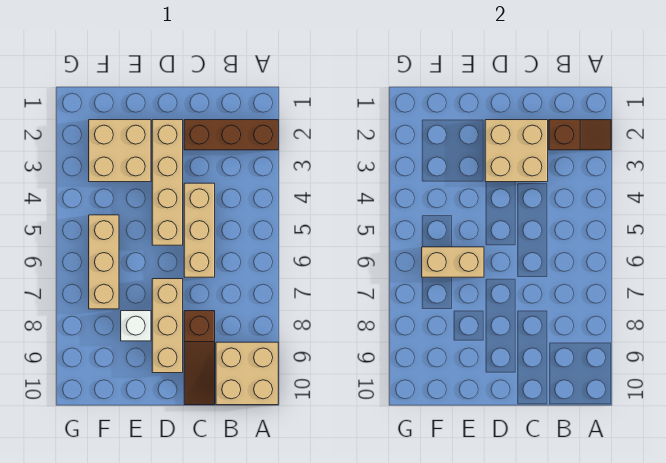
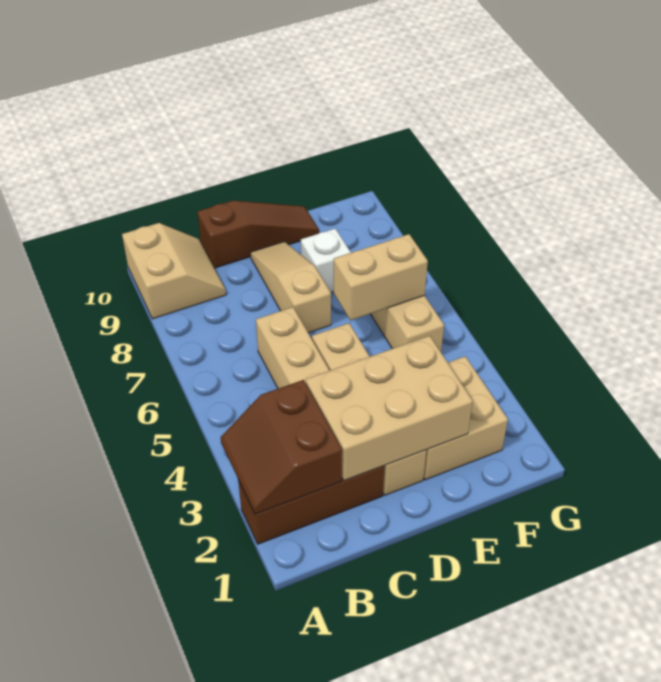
brown 1x2 slope [549,120,611,150] -> brown 2x2 slope [221,380,342,514]
tan 2x2 brick [216,342,278,405] -> tan 2x2 slope [122,223,226,319]
tan 2x2 brick [485,120,548,182] -> tan 2x3 brick [306,336,473,481]
brown 1x3 slope [184,311,215,405] -> brown 1x3 slope turned to [197,201,319,268]
tan 1x3 brick [152,279,183,373] -> tan 1x3 slope [250,242,331,333]

